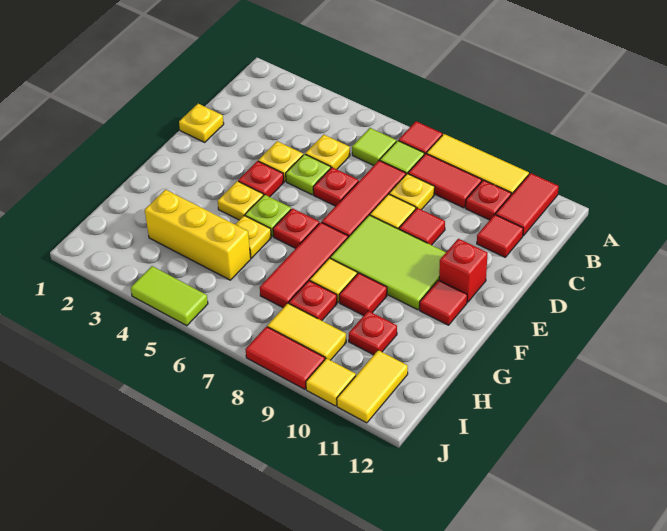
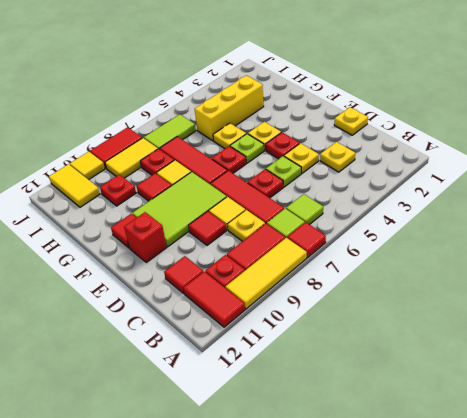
yellow 1x1 plate [305,135,350,169] -> yellow 1x1 plate moved to [320,142,355,172]
lime 1x2 tile [131,266,208,326] -> lime 1x2 tile moved to [144,114,196,149]

